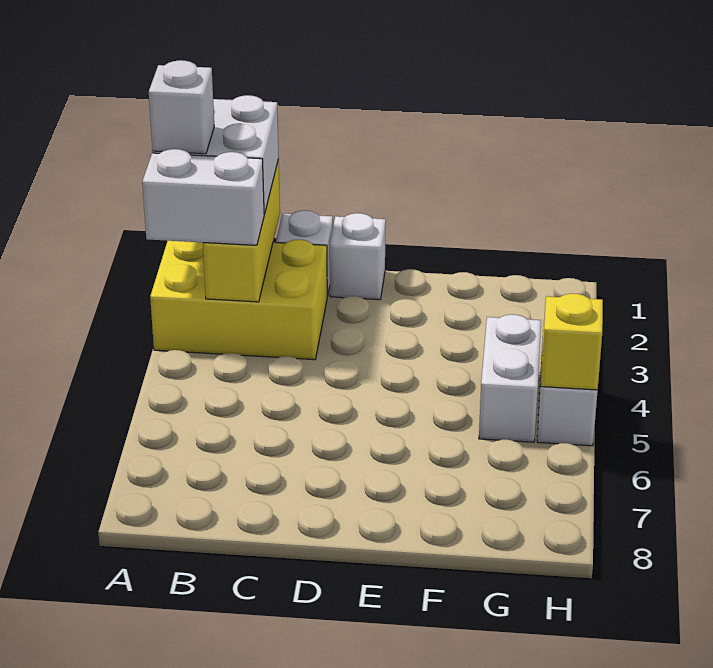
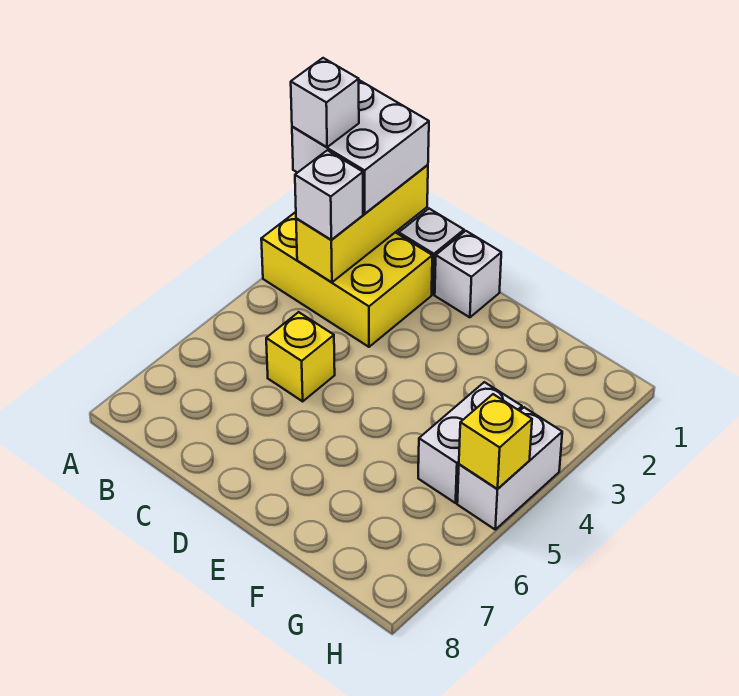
white 1x2 brick [142,149,264,245] -> white 1x1 brick [295,150,363,240]
none -> yellow 1x1 brick [266,312,335,401]

